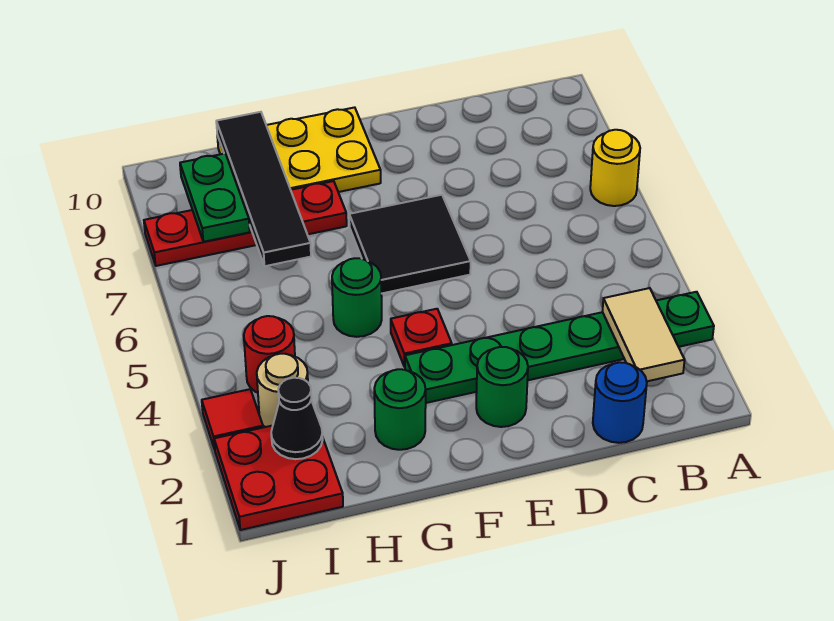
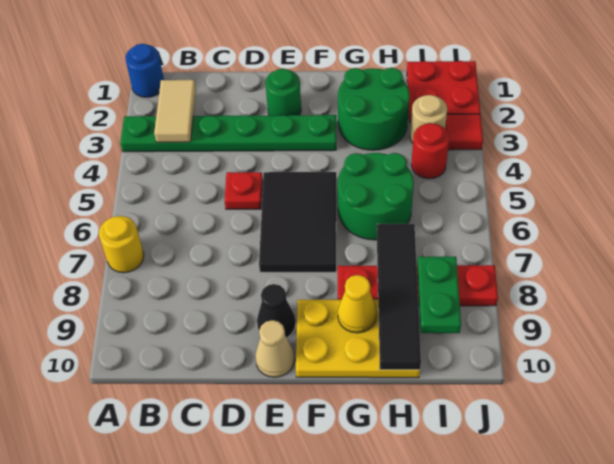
blue 1x1 round brick [593,362,647,443] -> blue 1x1 round brick moved to [125,44,164,97]
black 2x2 tile [349,195,471,294] -> black 2x3 tile [259,172,336,272]
none -> tan 1x1 cone [255,320,295,377]
red 1x1 plate [391,309,452,367] -> red 1x1 plate moved to [224,172,263,209]
green 1x1 round brick [374,369,426,450] -> green 2x2 round brick [338,68,410,150]
green 1x1 round brick [332,258,382,337] -> green 2x2 round brick [338,153,414,240]
none -> yellow 1x1 cone [338,275,377,333]
black 1x1 cone [271,378,323,459] -> black 1x1 cone moved to [257,284,296,338]

